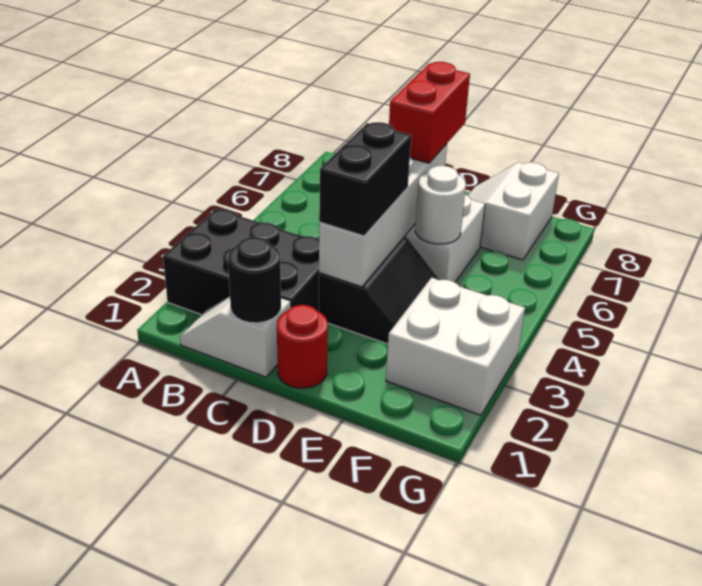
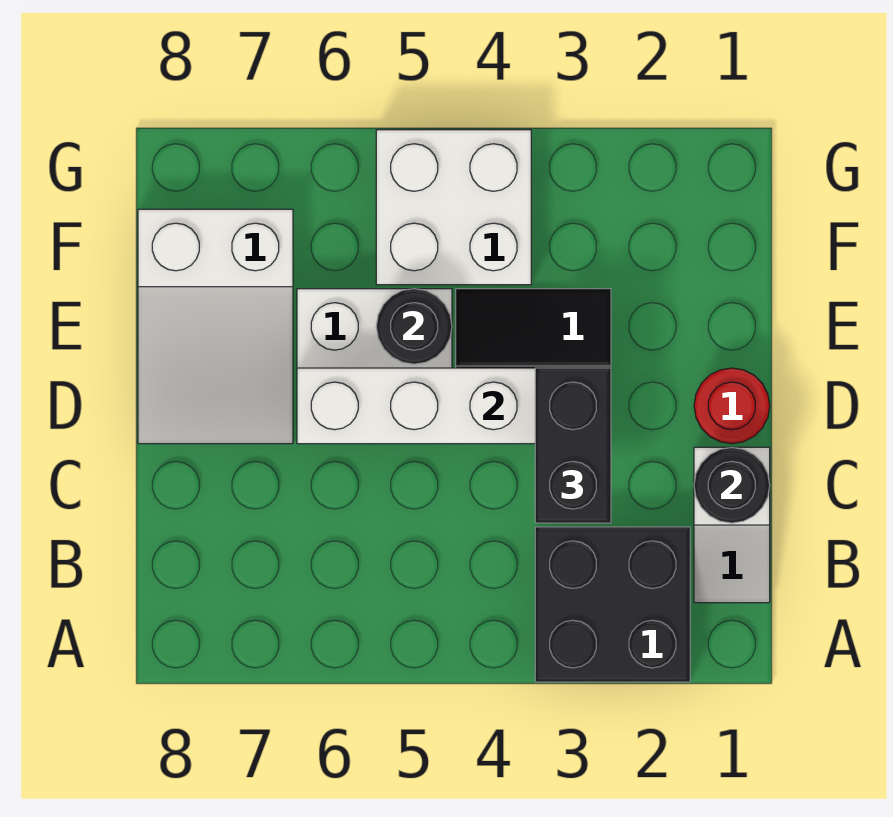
black 2x3 brick [163,209,319,315] -> black 2x2 brick [535,527,690,682]
black 1x2 brick [319,122,411,236] -> black 1x2 brick turned to [535,368,611,523]
red 1x2 brick [389,62,470,163] -> none
white 1x1 round brick [415,166,466,244] -> black 1x1 round brick [376,289,452,364]
white 2x2 slope [468,162,559,260] -> white 2x3 slope [138,209,293,444]
white 2x2 brick [386,278,525,415] -> white 2x2 brick moved to [376,130,531,285]

